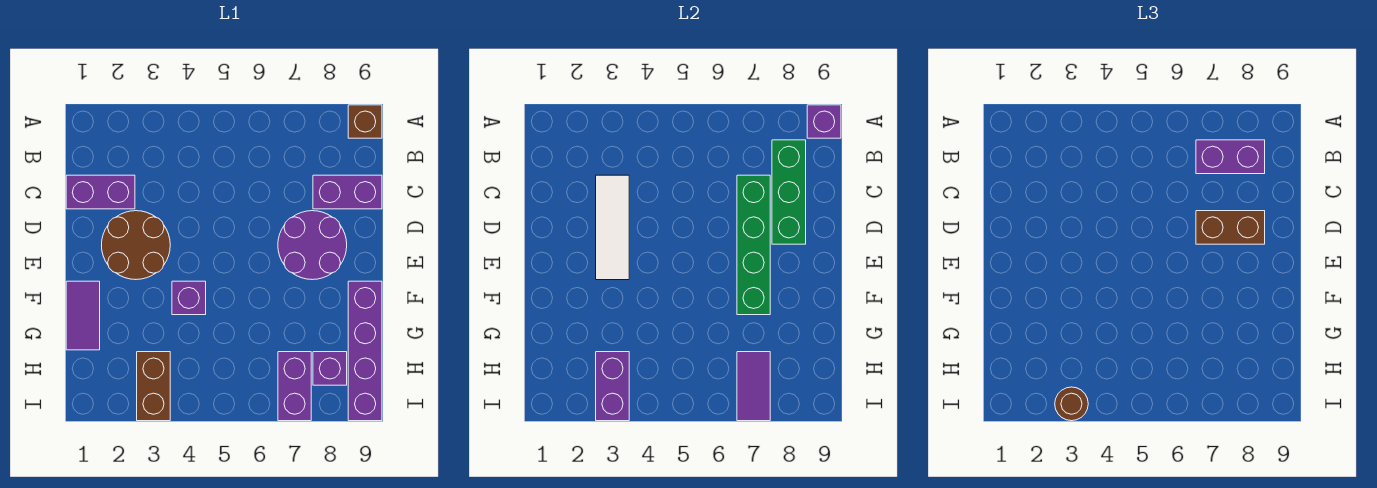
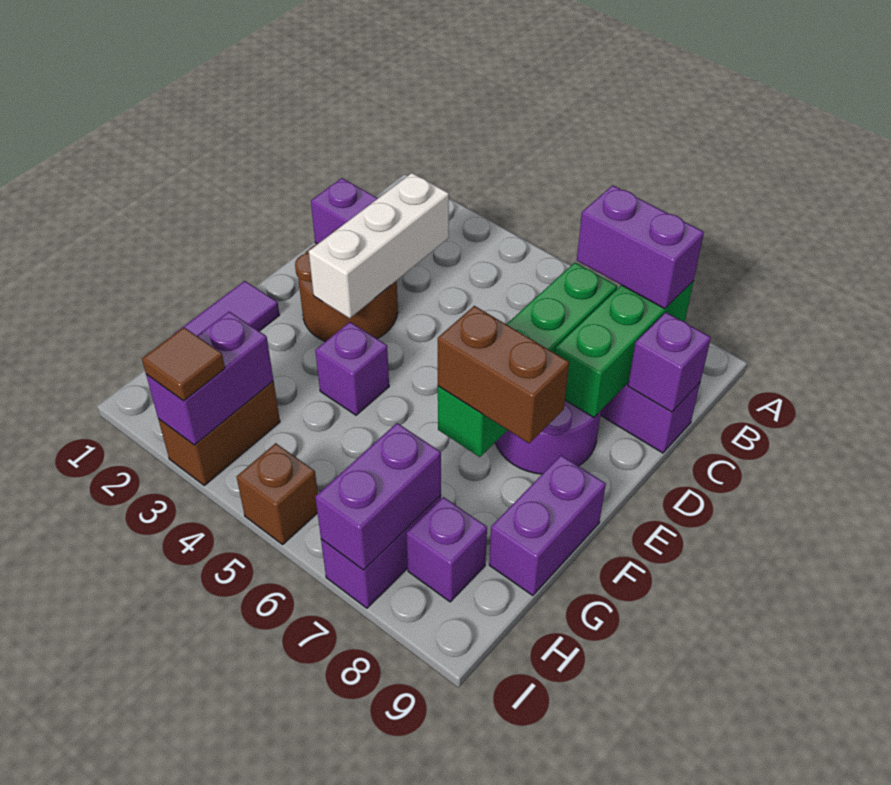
brown 1x1 brick [348,105,382,138] -> brown 1x1 brick moved to [237,443,318,544]
purple 1x1 brick [807,105,841,138] -> purple 1x1 brick moved to [628,312,711,412]
white 1x3 tile [596,175,629,280] -> white 1x3 brick [309,173,449,318]
brown 1x2 brick [1196,211,1265,244] -> brown 1x2 brick moved to [438,306,569,443]
purple 1x4 brick [348,281,382,421] -> purple 1x2 brick [489,455,606,595]
purple 1x2 tile [737,352,770,421] -> purple 1x2 brick [315,423,441,570]
brown 1x1 round brick [1055,387,1088,421] -> brown 1x1 tile [142,327,225,401]

